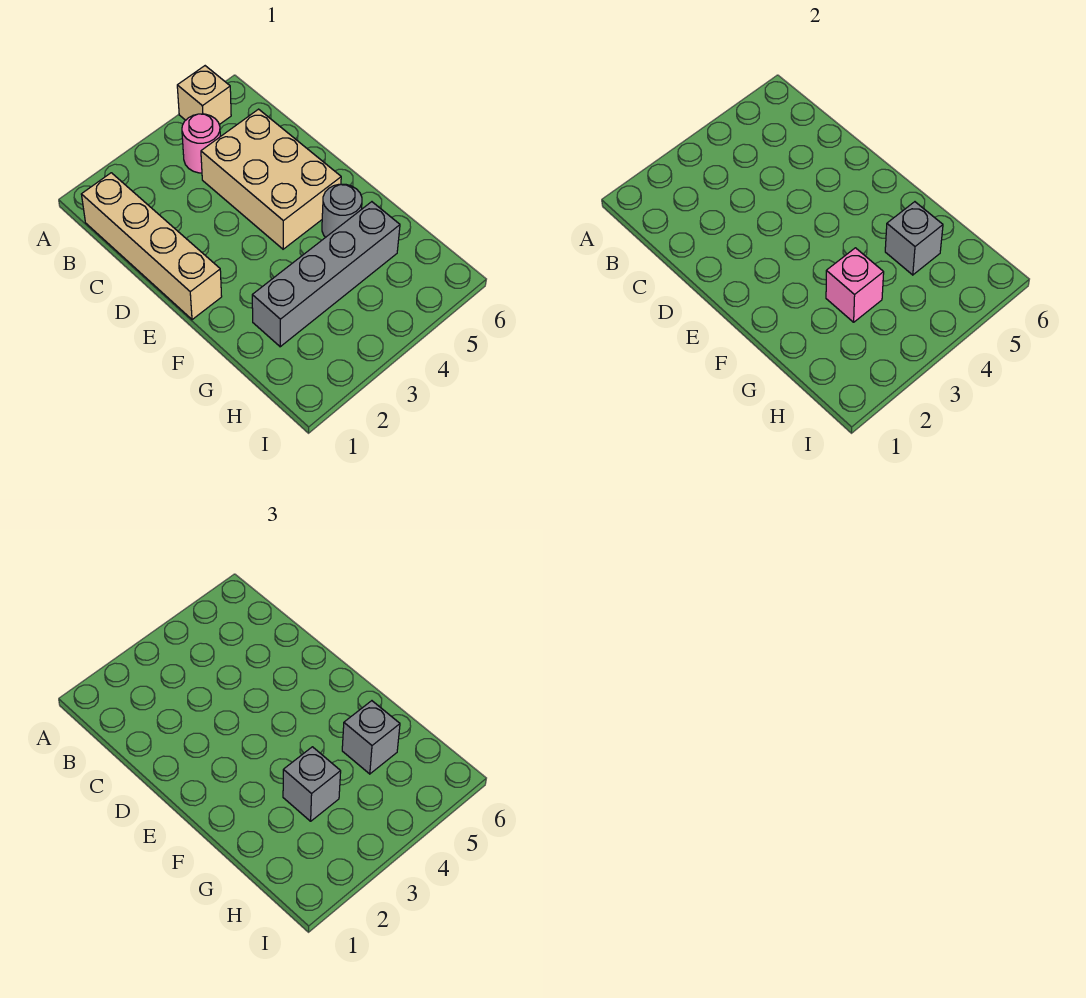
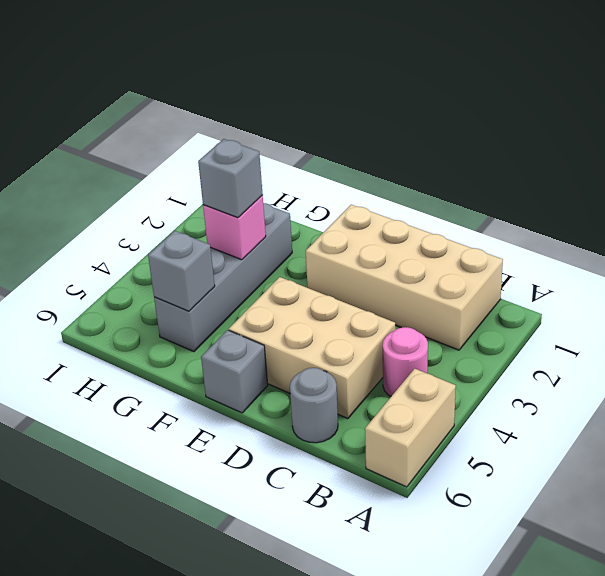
tan 1x1 brick [177,66,231,125] -> tan 1x2 brick [365,369,456,487]
tan 1x4 brick [81,173,222,320] -> tan 2x4 brick [306,205,503,350]
grey 1x1 round brick [322,184,362,237] -> grey 1x1 round brick moved to [290,368,338,443]
grey 1x1 brick [342,701,400,774] -> grey 1x1 brick moved to [201,330,268,413]

